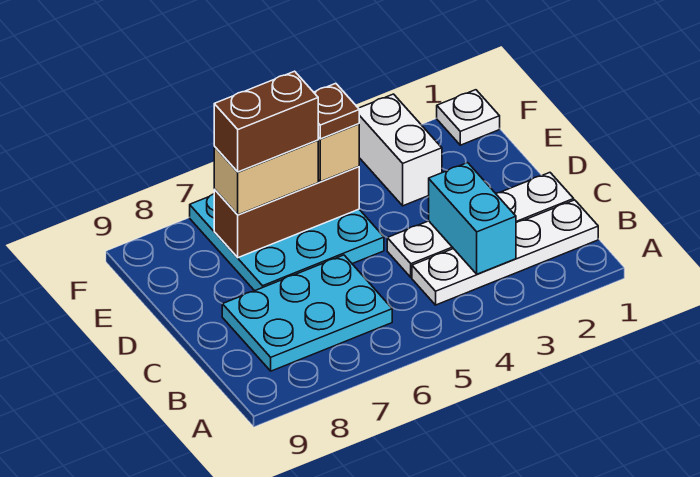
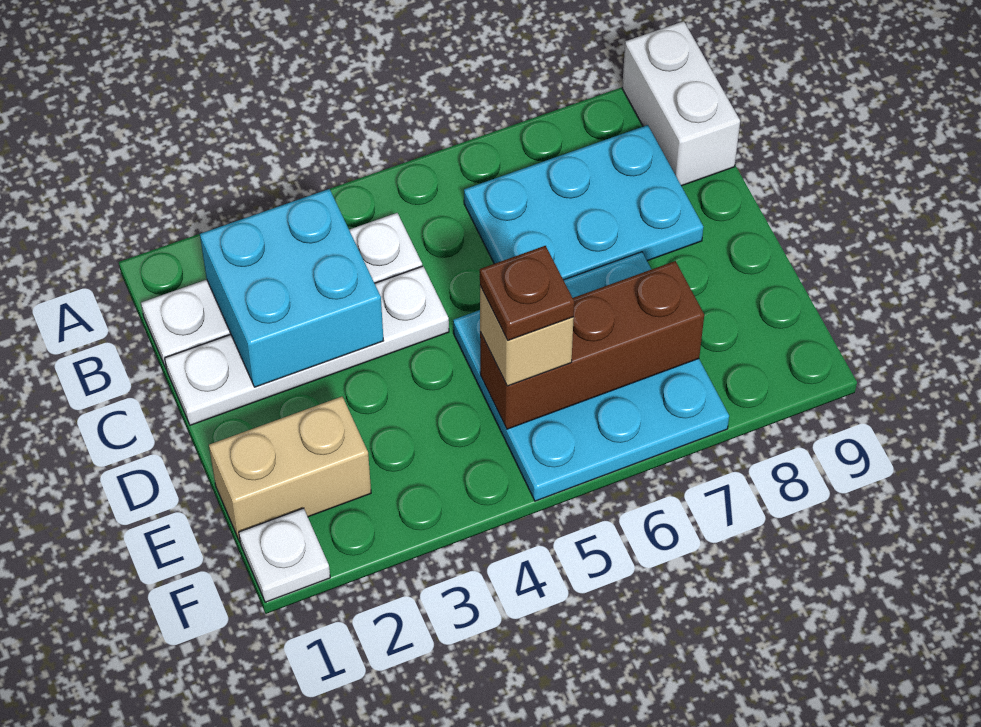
cyan 1x2 brick [429,163,516,274] -> cyan 2x2 brick [200,189,384,387]
white 1x2 brick [359,94,442,206] -> white 1x2 brick moved to [622,21,740,186]
tan 1x2 brick [214,140,318,215] -> tan 1x2 brick moved to [209,397,371,542]
brown 1x2 brick [214,71,318,172] -> none

